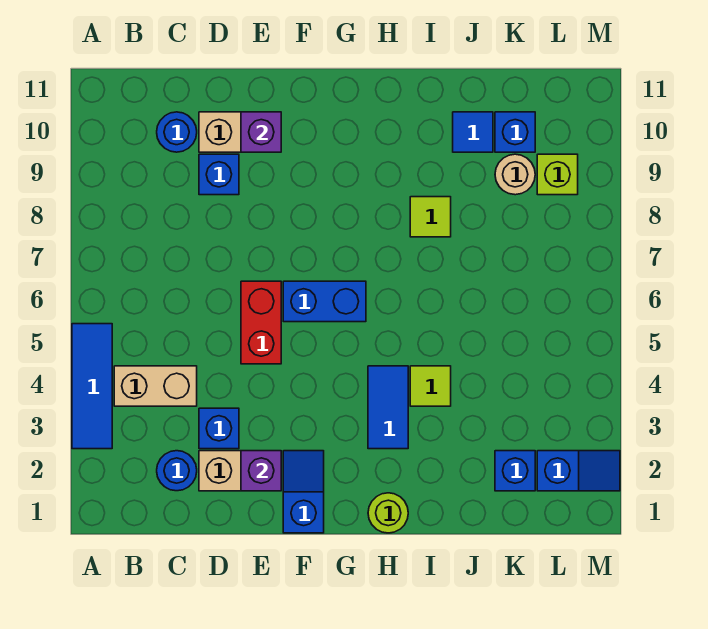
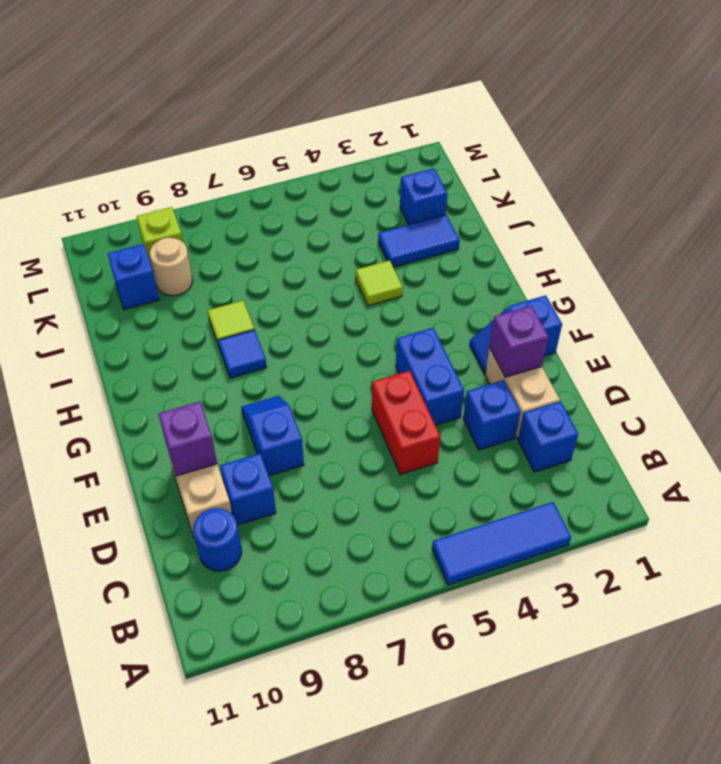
tan 1x2 brick [114,366,197,406] -> none
blue 1x1 round brick [157,451,197,491] -> blue 1x1 brick [518,401,578,472]
red 1x2 brick [241,281,281,364] -> red 1x2 brick turned to [372,371,440,474]
blue 1x2 brick [283,281,366,322] -> blue 1x2 brick moved to [396,328,464,425]
lime 1x1 round brick [368,493,408,533] -> none
blue 1x2 tile [368,366,408,449] -> blue 1x2 tile moved to [378,215,460,267]
blue 1x1 tile [453,112,493,152] -> blue 1x1 tile moved to [218,330,267,378]
blue 1x2 slope [537,451,620,491] -> blue 1x2 slope moved to [241,396,304,476]

